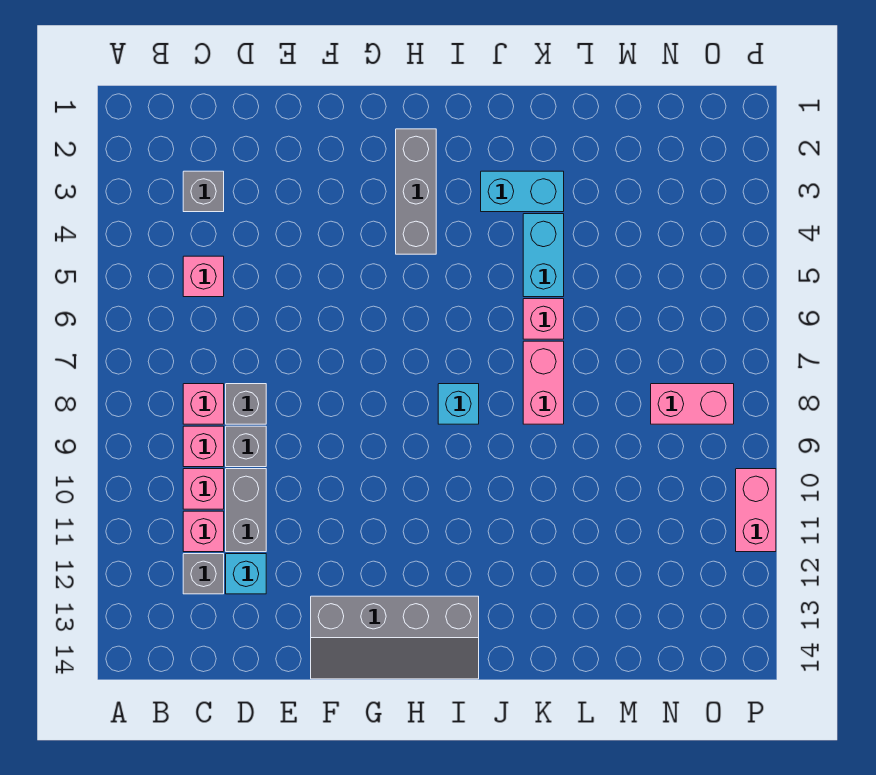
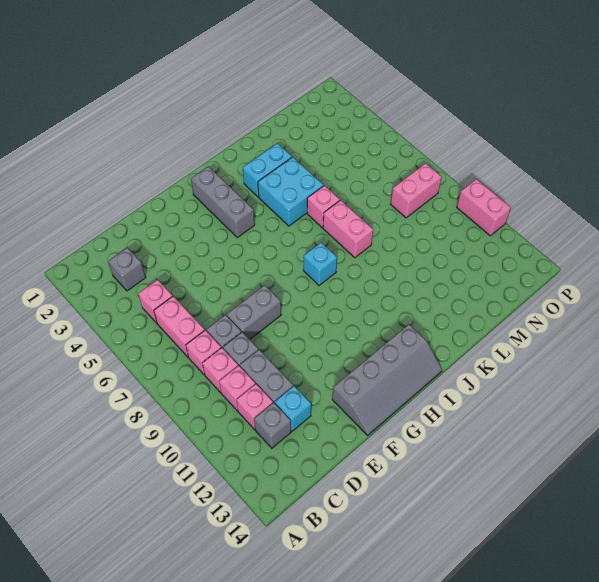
none -> pink 1x2 brick [154,296,205,357]
none -> grey 1x2 brick [227,285,281,340]
cyan 1x2 brick [523,214,564,297] -> cyan 2x2 brick [258,157,324,226]

